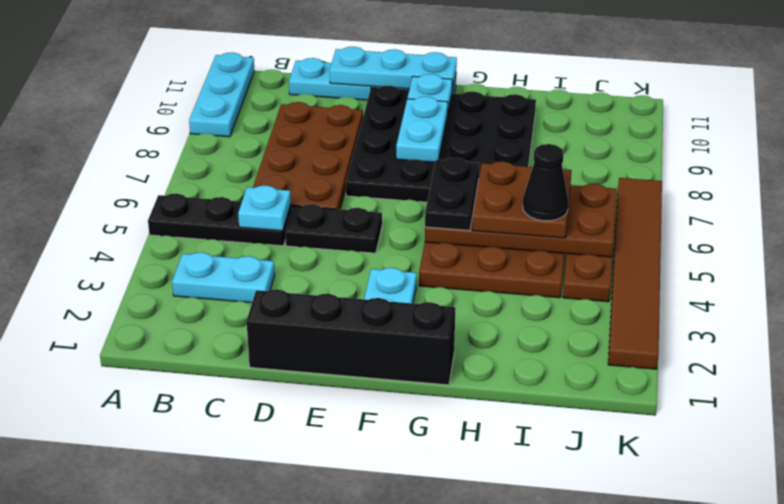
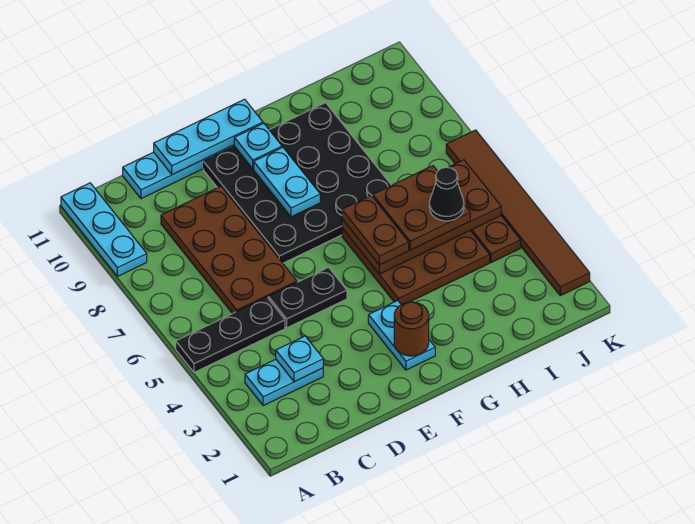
cyan 1x1 plate [238,185,291,231] -> cyan 1x1 plate moved to [276,336,323,382]
black 1x4 brick [247,289,455,385] -> none
none -> brown 1x1 round brick [394,302,429,356]
black 1x2 plate [425,158,479,231] -> brown 1x2 plate [342,195,409,265]

